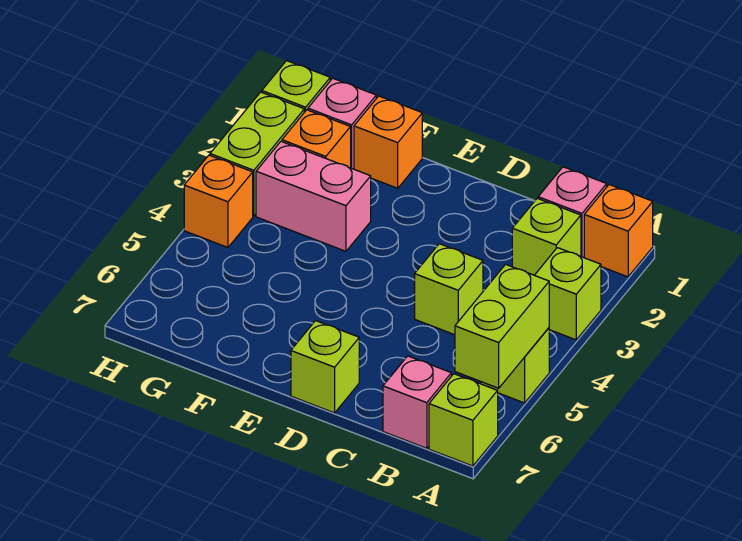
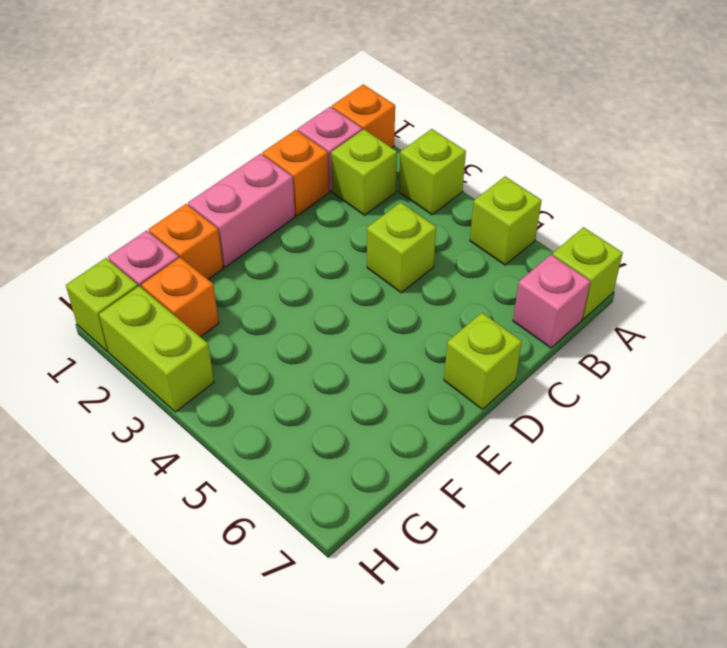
lime 1x2 brick [455,264,549,388] -> none
pink 1x2 brick [256,141,371,251] -> pink 1x2 brick moved to [188,154,295,267]
orange 1x1 brick [184,155,253,247] -> orange 1x1 brick moved to [262,130,329,216]

